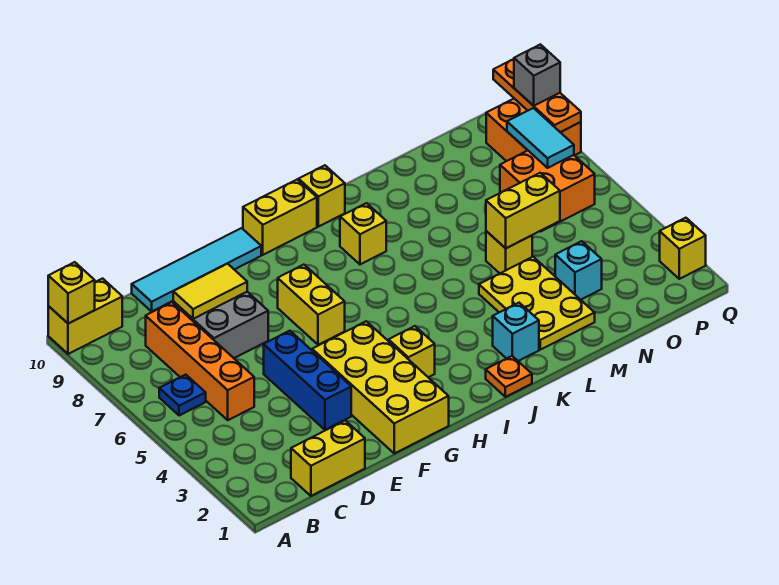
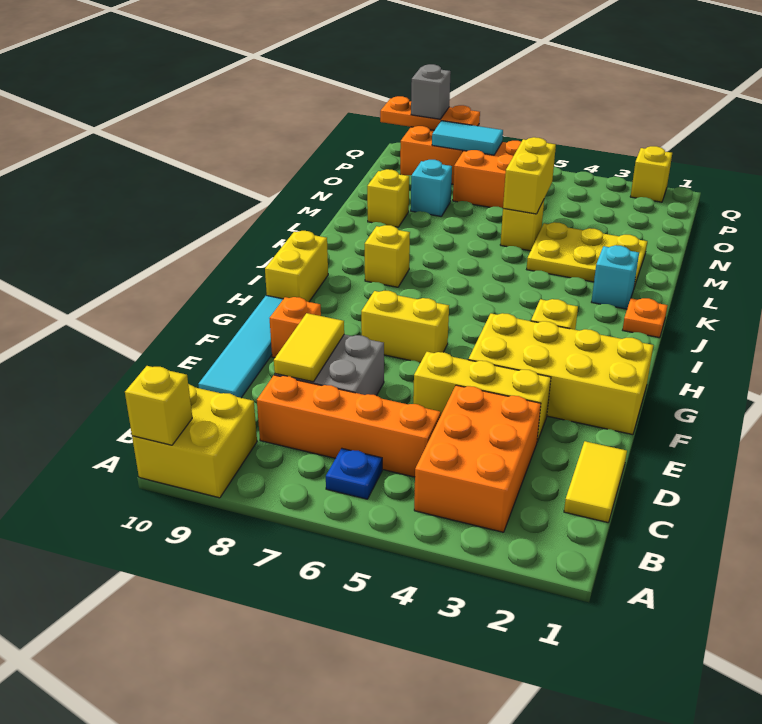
yellow 1x2 brick [48,279,122,354] -> yellow 2x2 brick [132,384,257,498]
none -> orange 2x3 brick [414,385,541,532]
yellow 1x2 brick [291,420,365,496] -> yellow 1x2 tile [564,441,627,522]
blue 1x3 brick [264,331,351,430] -> yellow 1x3 brick [413,352,551,442]
none -> orange 1x1 brick [270,297,321,358]
yellow 1x1 brick [299,165,345,227] -> yellow 1x1 brick moved to [367,169,409,227]
cyan 1x1 brick [555,241,602,300] -> cyan 1x1 brick moved to [411,160,452,216]

